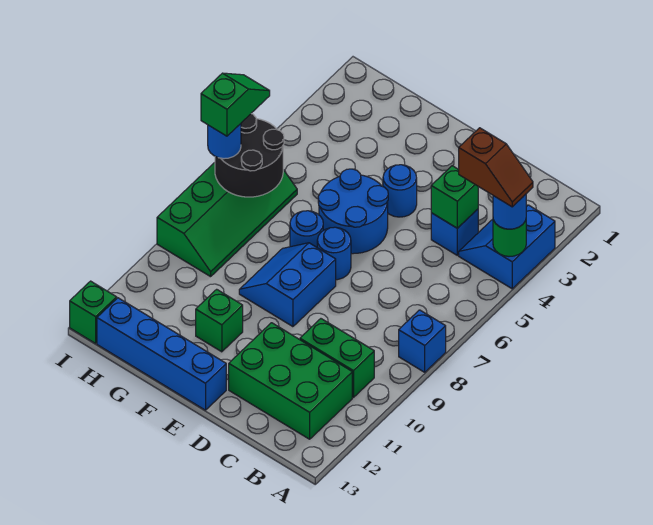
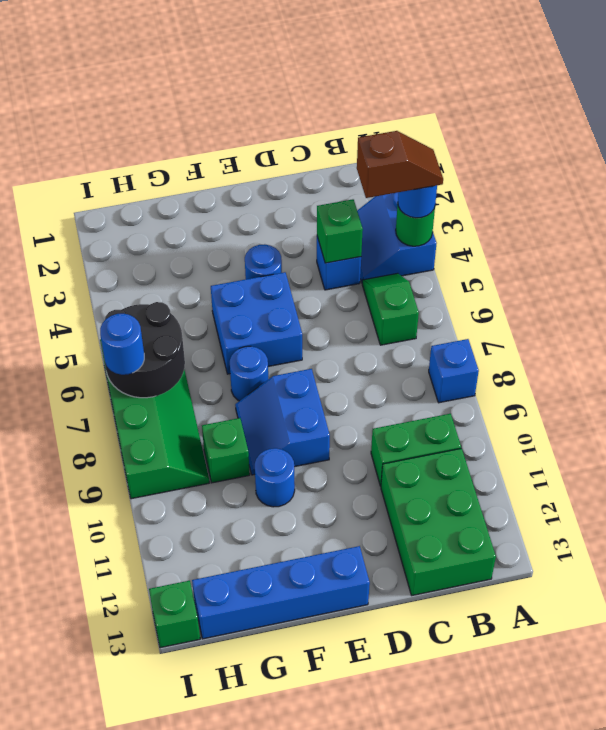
green 2x3 brick [229,323,352,439] -> green 2x3 brick turned to [381,448,496,595]
blue 2x2 round brick [318,169,388,254] -> blue 2x2 brick [211,272,302,374]
blue 1x1 round brick [317,227,351,280] -> blue 1x1 round brick moved to [255,448,295,507]
green 1x1 brick [196,289,243,352] -> green 1x1 brick moved to [202,418,250,483]
green 1x2 slope [201,73,270,136] -> green 1x2 slope moved to [362,273,419,345]

